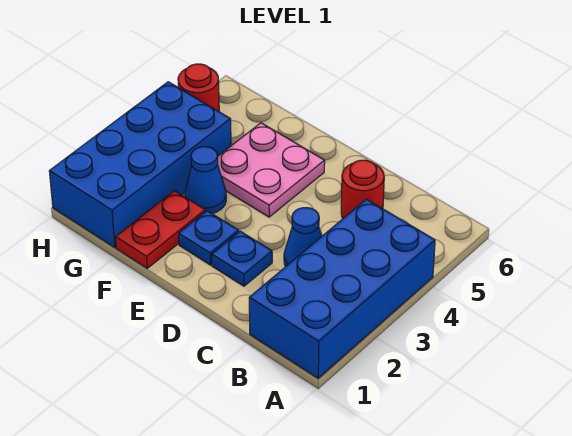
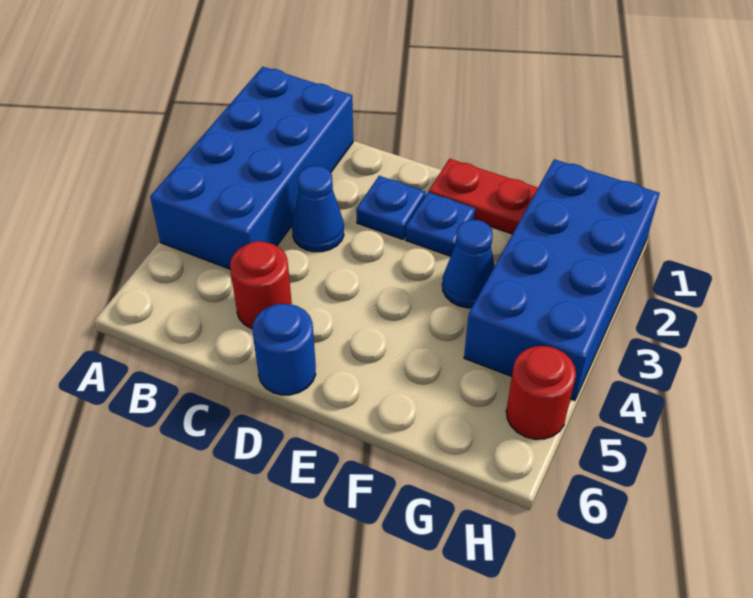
none -> blue 1x1 round brick [252,304,316,395]
pink 2x2 plate [217,123,325,217] -> none
red 1x2 plate [116,191,206,268] -> red 1x2 plate turned to [429,159,538,234]

